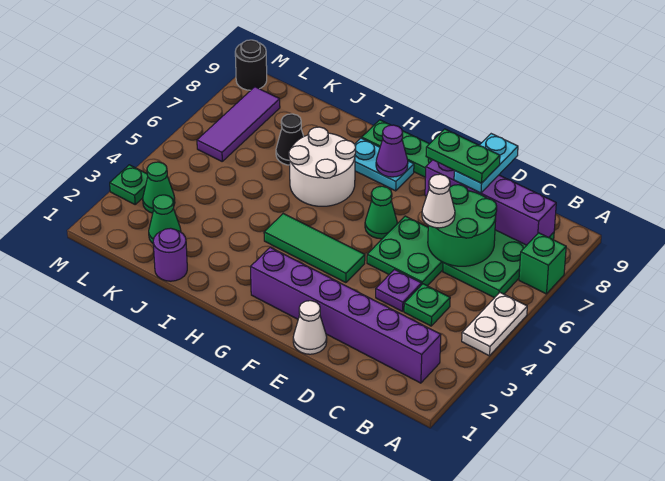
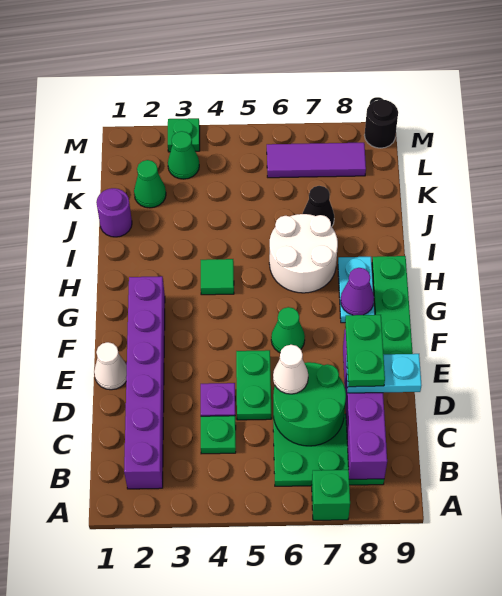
white 1x2 plate [462,293,527,356] -> none
green 2x2 plate [367,216,443,286] -> green 1x2 plate [236,350,271,420]
green 1x3 tile [264,214,365,283] -> green 1x1 tile [201,259,234,295]

